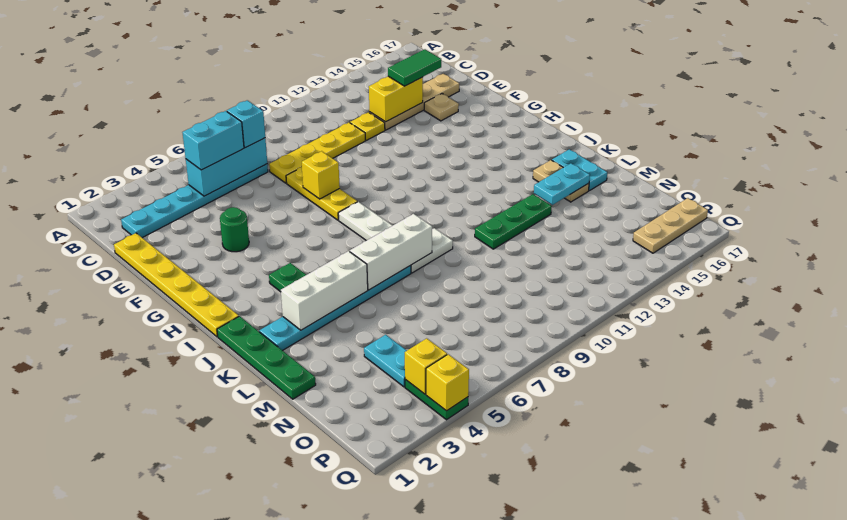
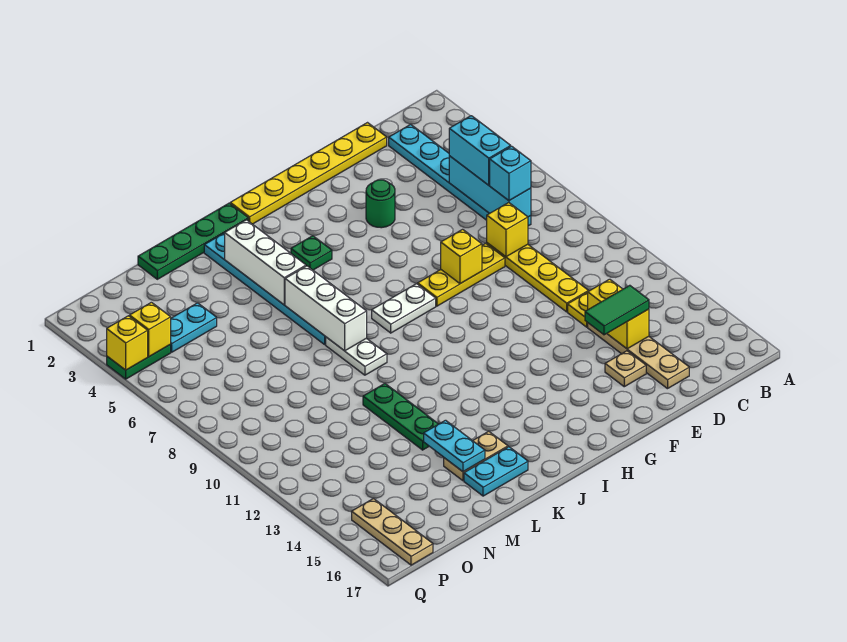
none -> yellow 1x1 brick [487,203,528,257]
green 1x2 tile [388,49,441,86] -> green 1x2 tile turned to [585,285,649,335]

